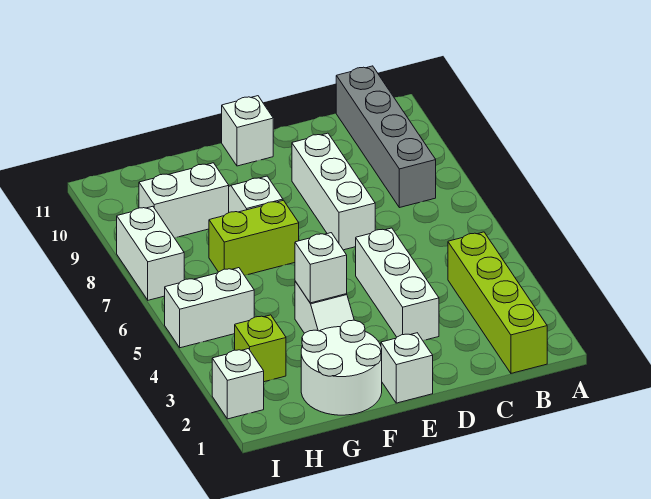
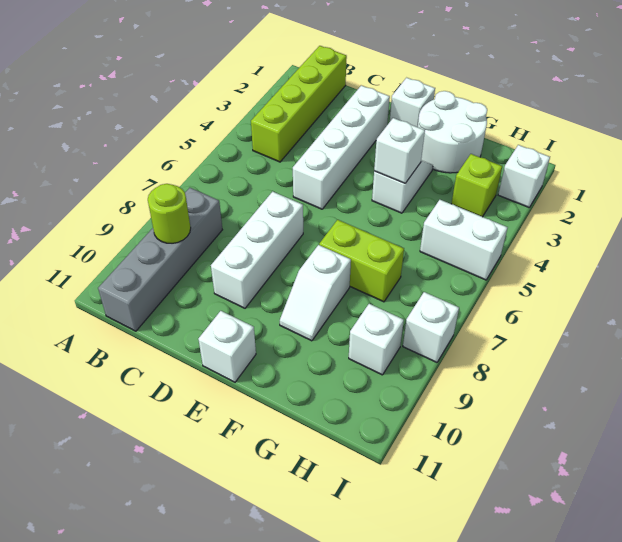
none -> lime 1x1 round brick [148,184,191,243]
white 1x3 brick [356,228,439,340] -> white 1x4 brick [293,85,390,209]
white 1x2 brick [139,163,229,238] -> white 1x1 brick [349,304,404,375]
white 1x2 brick [117,206,184,300] -> white 1x1 brick [403,292,459,362]

